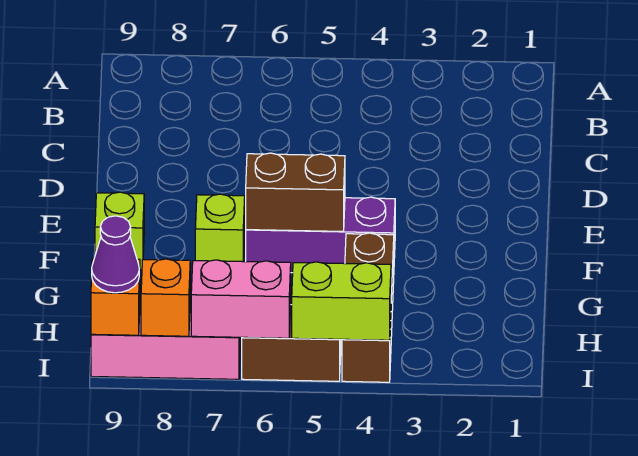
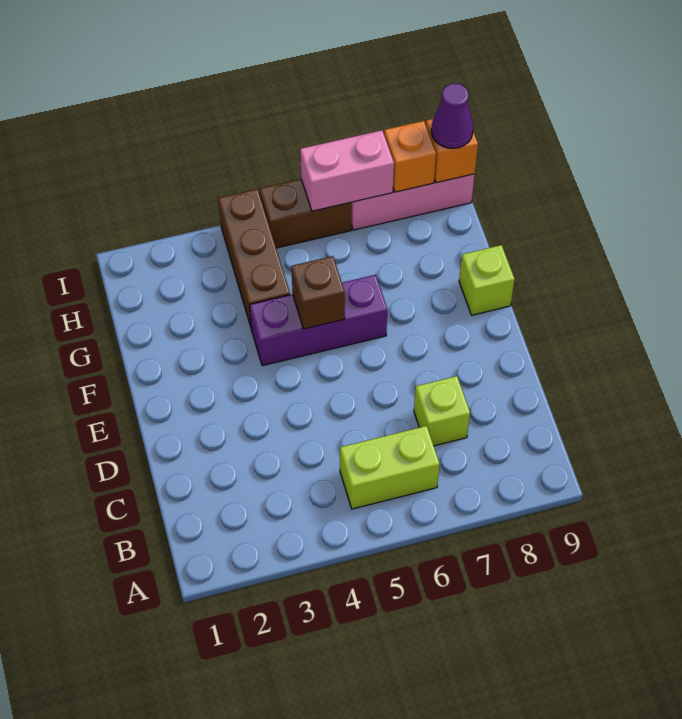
brown 1x2 brick [246,153,345,231] -> brown 1x1 brick [291,256,345,329]
lime 1x1 brick [195,194,245,262] -> lime 1x1 brick moved to [414,376,470,446]
lime 1x2 brick [292,262,391,340] -> lime 1x2 brick moved to [340,426,440,509]

